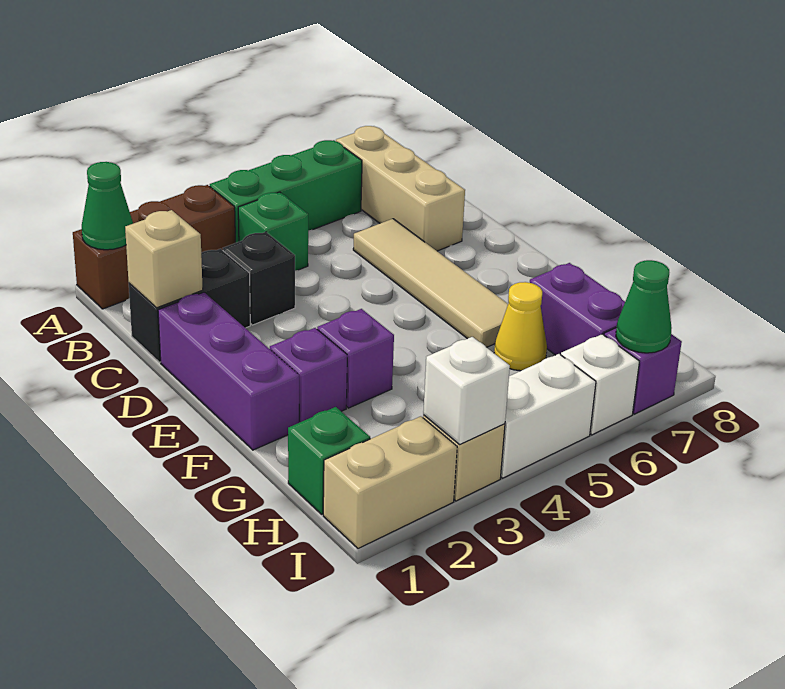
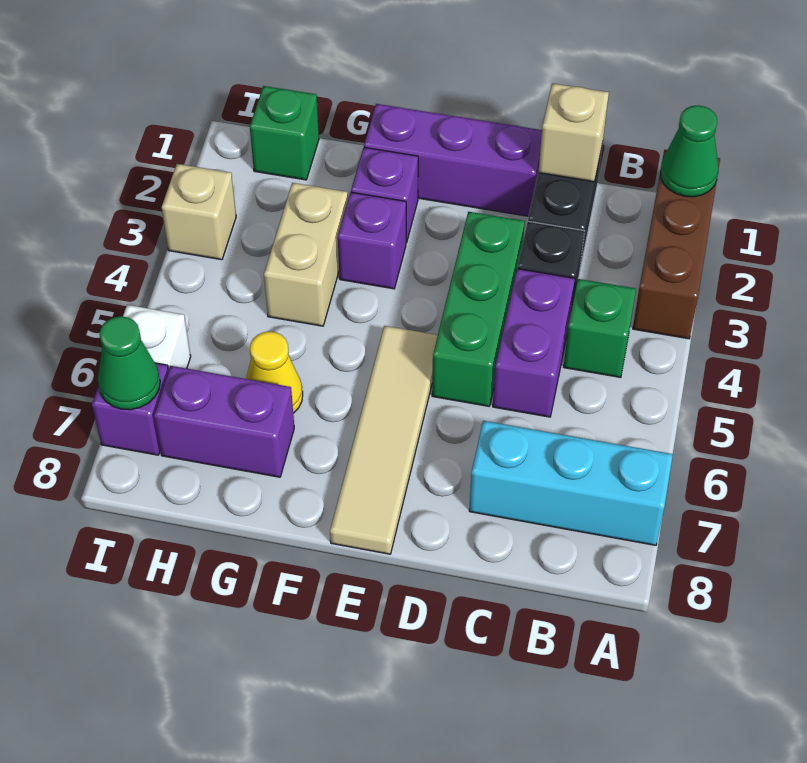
green 1x3 brick [210,140,362,243] -> green 1x3 brick moved to [432,212,525,406]
tan 1x3 brick [336,126,465,251] -> cyan 1x3 brick [469,421,673,545]
none -> purple 1x2 brick [493,269,575,417]
tan 1x4 tile [353,219,508,347] -> tan 1x4 tile turned to [330,326,438,554]
tan 1x2 brick [323,416,457,549] -> tan 1x2 brick moved to [264,183,348,326]
white 1x1 brick [423,337,510,444] -> none
white 1x2 brick [501,354,596,478] -> none

